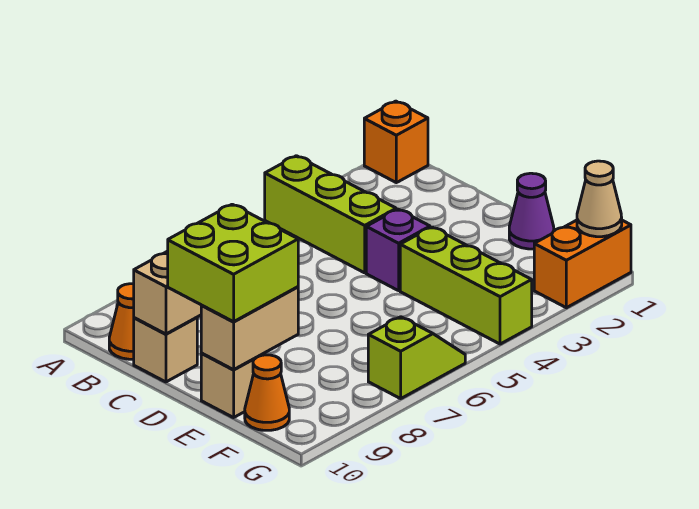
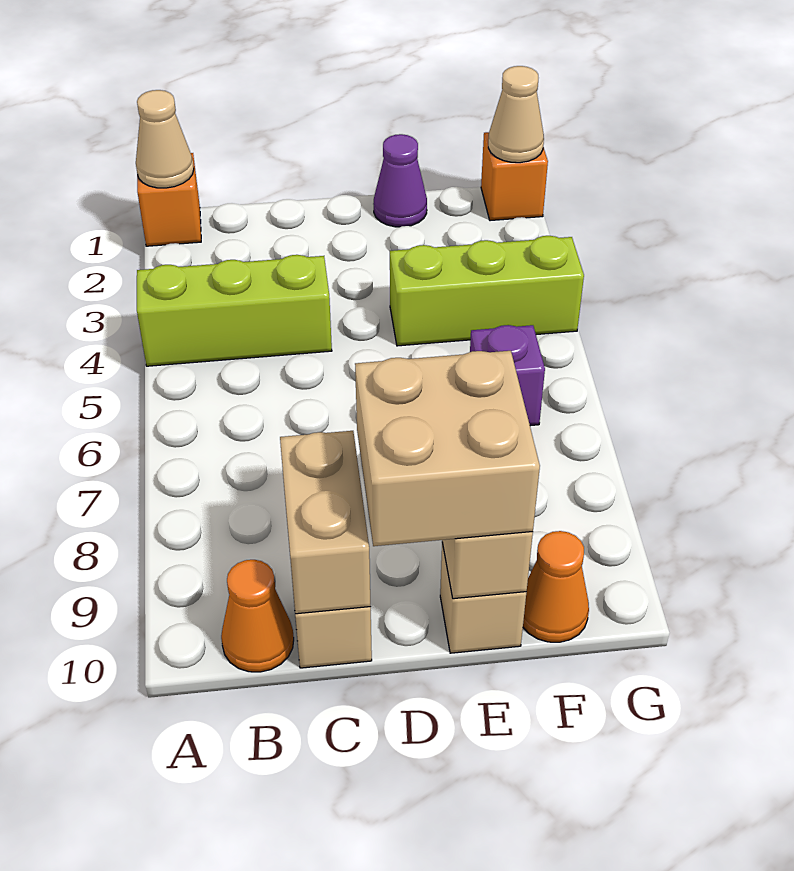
none -> tan 1x1 cone [136,90,194,188]
purple 1x1 brick [366,209,430,291] -> purple 1x1 brick moved to [470,325,545,426]
lime 2x2 brick [168,204,298,322] -> tan 2x2 brick [355,351,540,546]
orange 1x2 brick [534,220,631,308] -> orange 1x1 brick [481,132,548,221]
lime 1x2 slope [368,317,465,399] -> none

